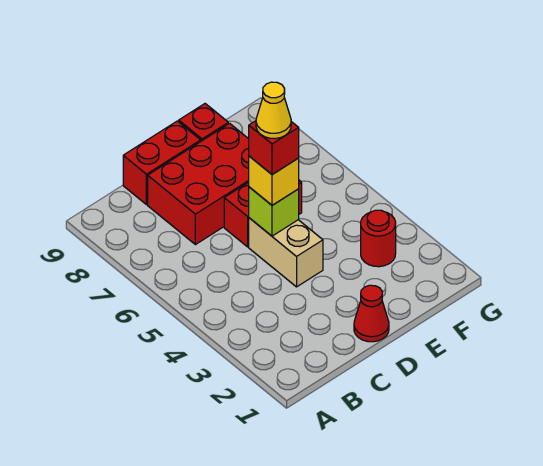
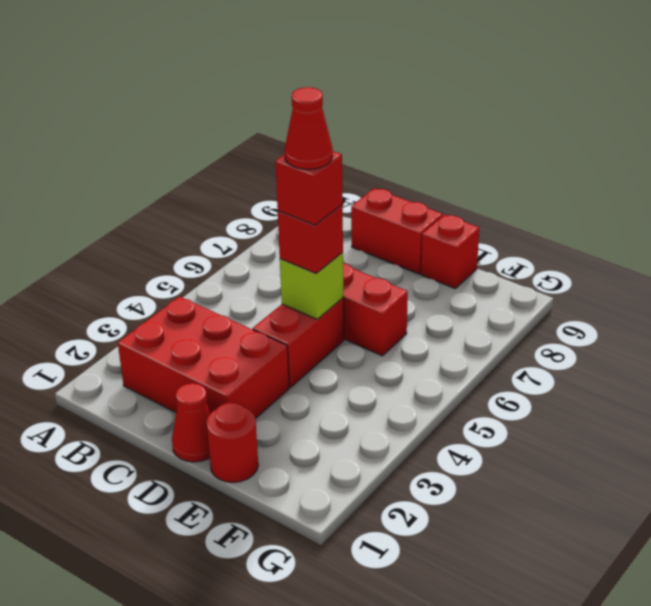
red 2x3 brick [148,123,249,245] -> red 2x3 brick moved to [118,296,289,419]
tan 1x2 brick [249,218,323,287] -> red 1x2 brick [253,298,344,387]
yellow 1x1 brick [249,156,299,205] -> red 1x1 brick [278,205,343,273]
yellow 1x1 cone [256,82,291,139] -> red 1x1 cone [285,87,333,169]
red 1x1 round brick [361,210,396,267] -> red 1x1 round brick moved to [207,403,258,482]

